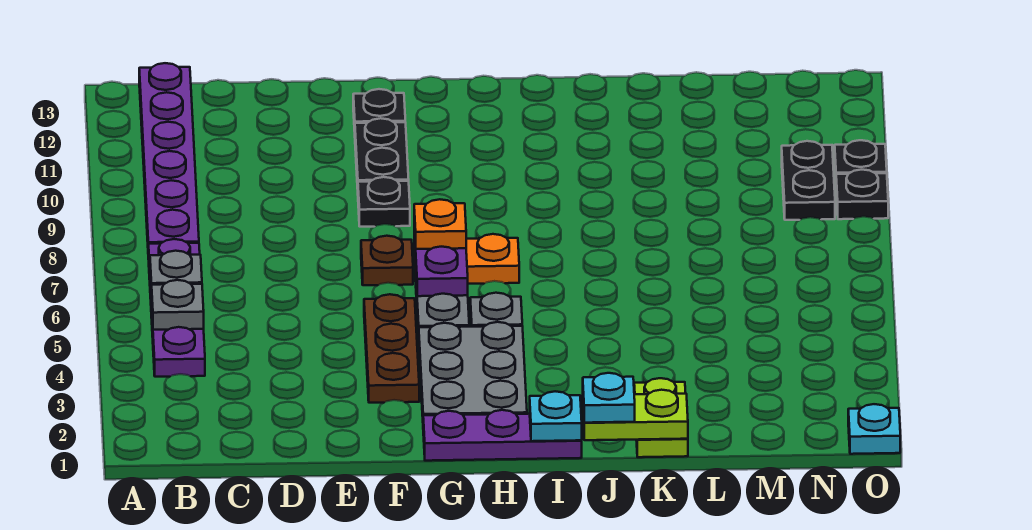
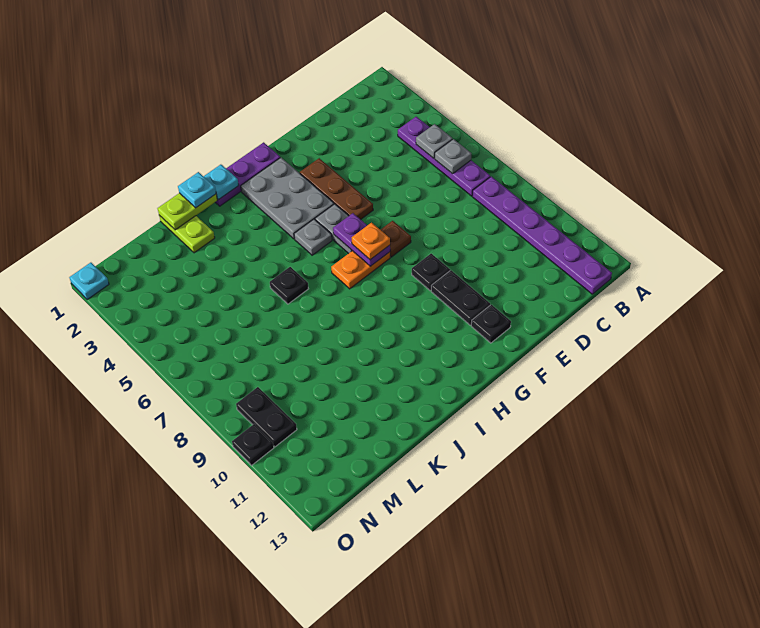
black 1x1 plate [836,170,888,219] -> black 1x1 plate moved to [270,267,308,304]

